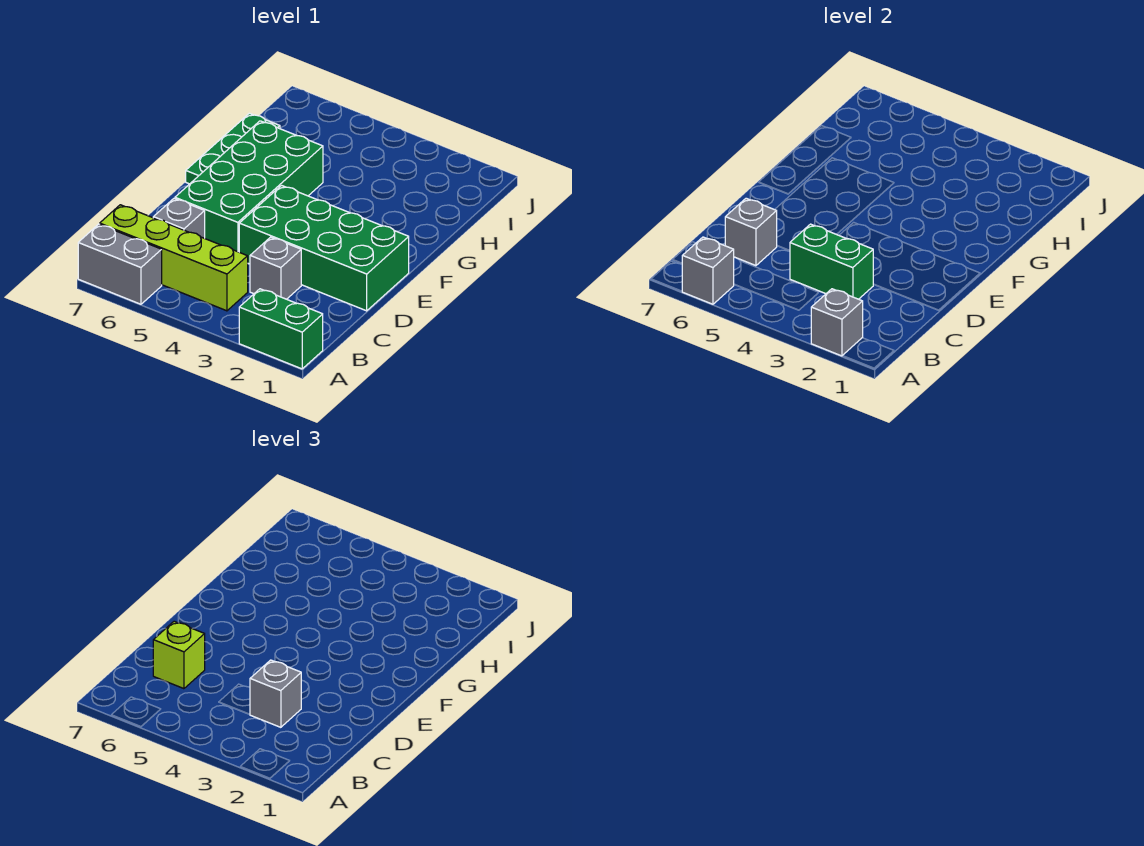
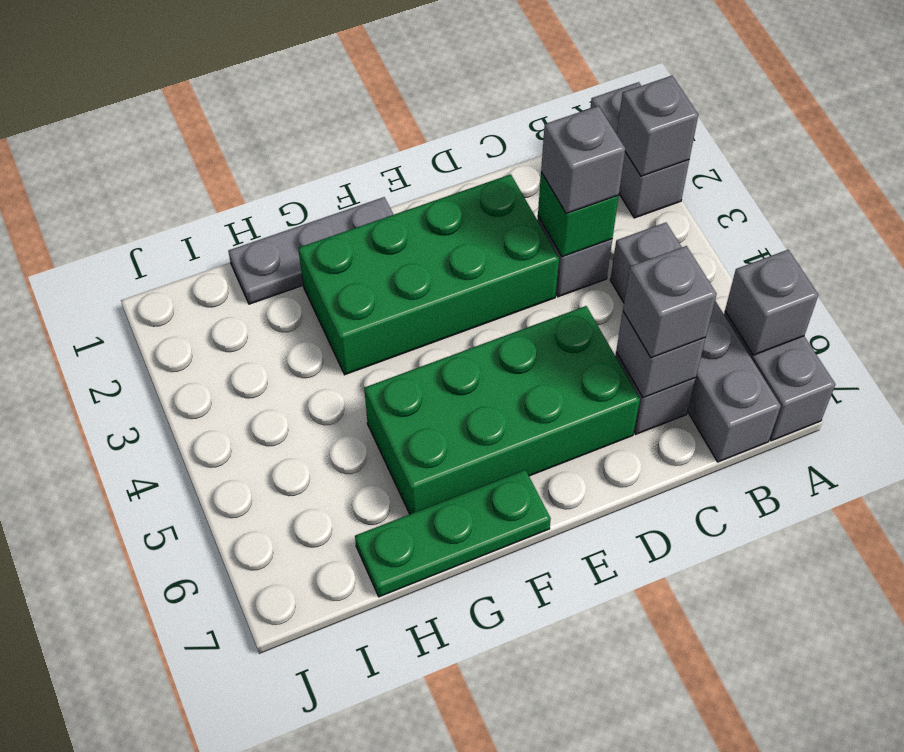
green 1x2 brick [239,289,323,369] -> grey 1x2 brick [590,82,689,218]
lime 1x4 brick [100,205,248,311] -> grey 1x4 brick [610,223,781,462]
green 1x2 brick [790,224,873,299] -> green 1x1 brick [538,172,619,257]
lime 1x1 brick [153,621,205,689] -> grey 1x1 brick [623,246,717,358]
green 2x4 brick [239,186,409,311] -> green 2x4 brick turned to [298,174,559,375]
none -> grey 1x3 plate [228,197,394,304]

